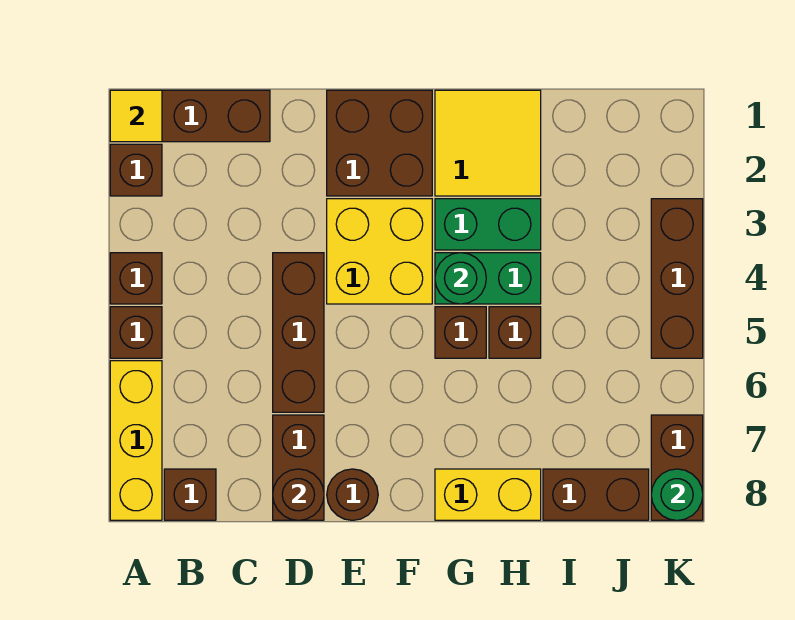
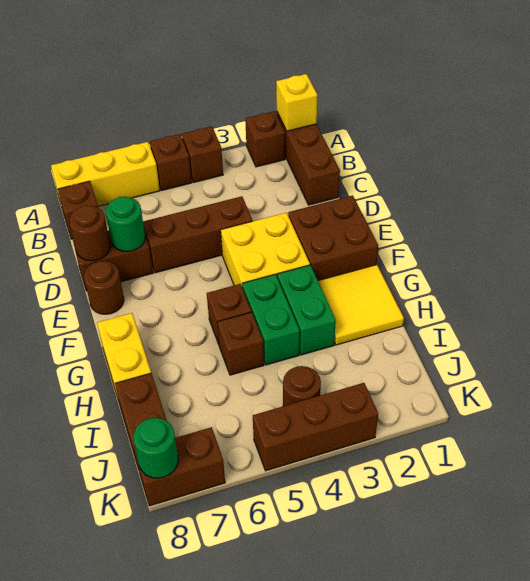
yellow 1x1 tile [110,90,162,142] -> yellow 1x1 brick [276,74,317,131]
green 1x1 round brick [435,253,486,304] -> green 1x1 round brick moved to [106,197,145,252]
none -> brown 1x1 round brick [283,366,321,406]

